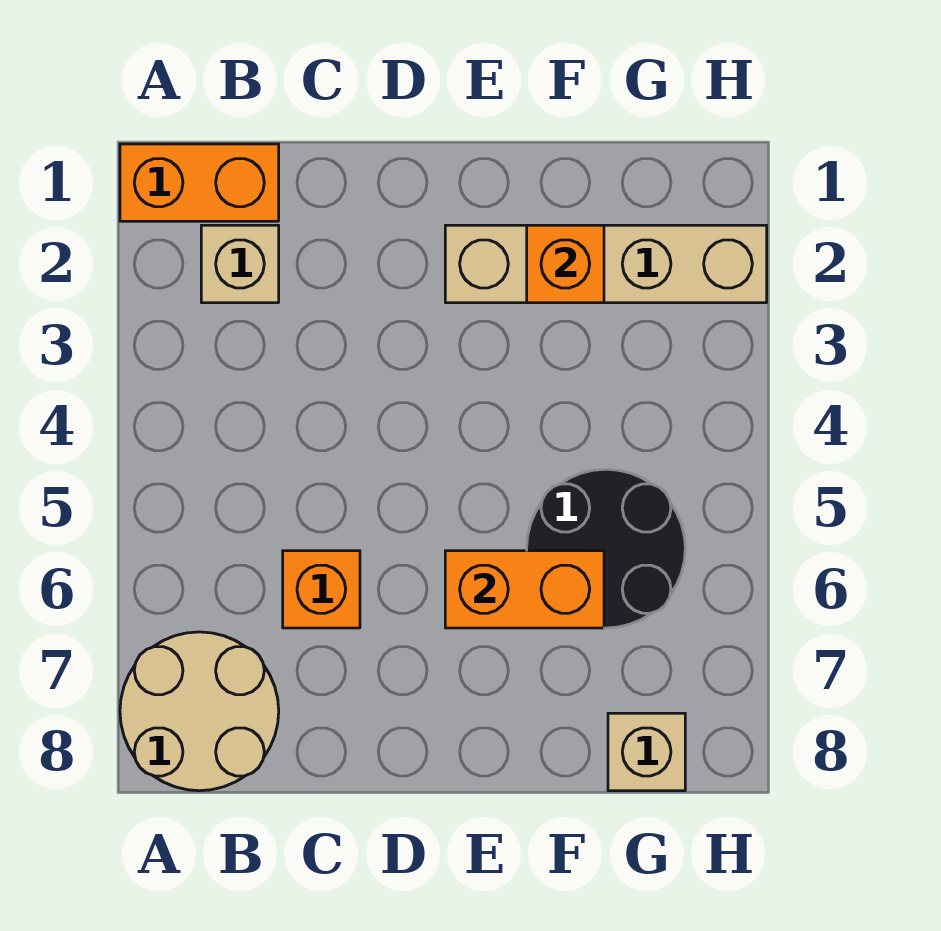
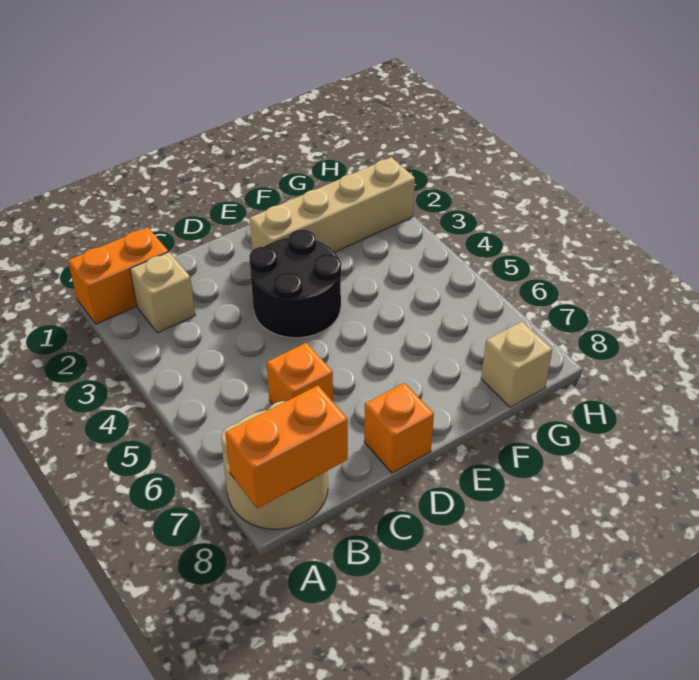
orange 1x2 brick [445,551,604,628] -> orange 1x2 brick moved to [225,386,348,509]
orange 1x1 brick [527,225,604,303] -> orange 1x1 brick moved to [364,383,434,473]
black 2x2 round brick [527,469,685,628] -> black 2x2 round brick moved to [249,230,341,338]

